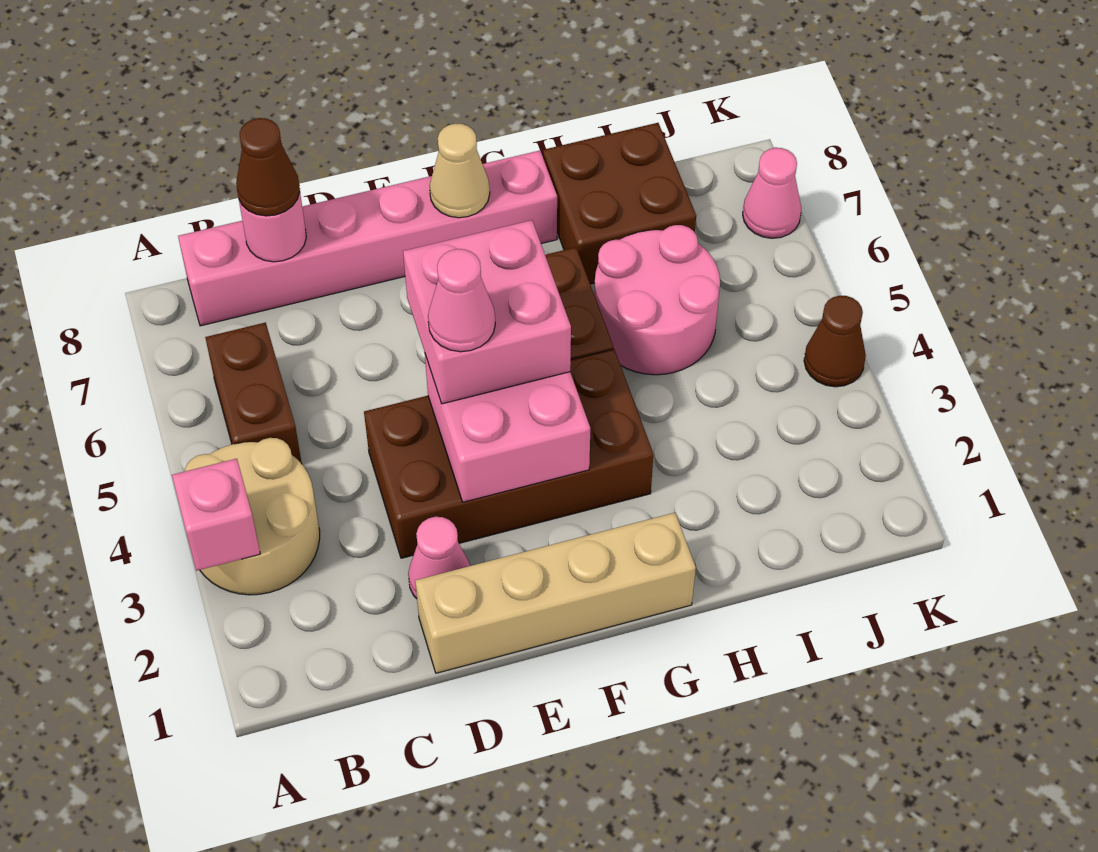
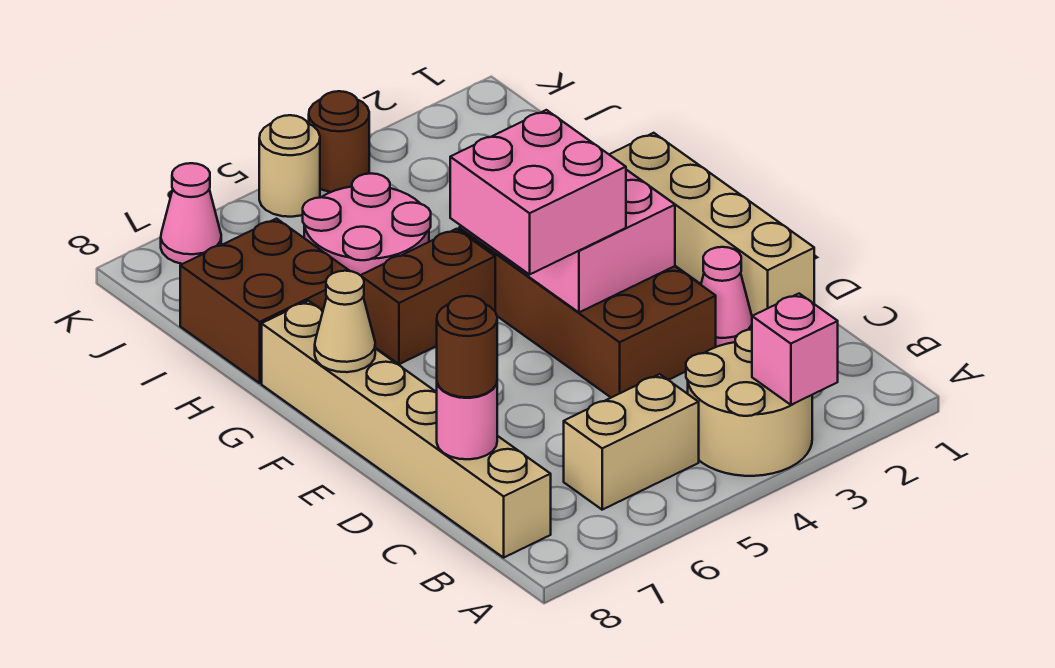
brown 1x2 brick [205,323,302,464] -> tan 1x2 brick [564,374,699,510]
pink 1x6 brick [178,151,557,326] -> tan 1x6 brick [262,301,551,558]
brown 1x1 cone [236,118,300,216] -> brown 1x1 round brick [437,296,497,397]
pink 1x1 cone [428,249,495,352] -> none
brown 1x1 cone [804,296,866,387] -> brown 1x1 round brick [309,91,369,192]
none -> tan 1x1 round brick [259,115,320,217]

